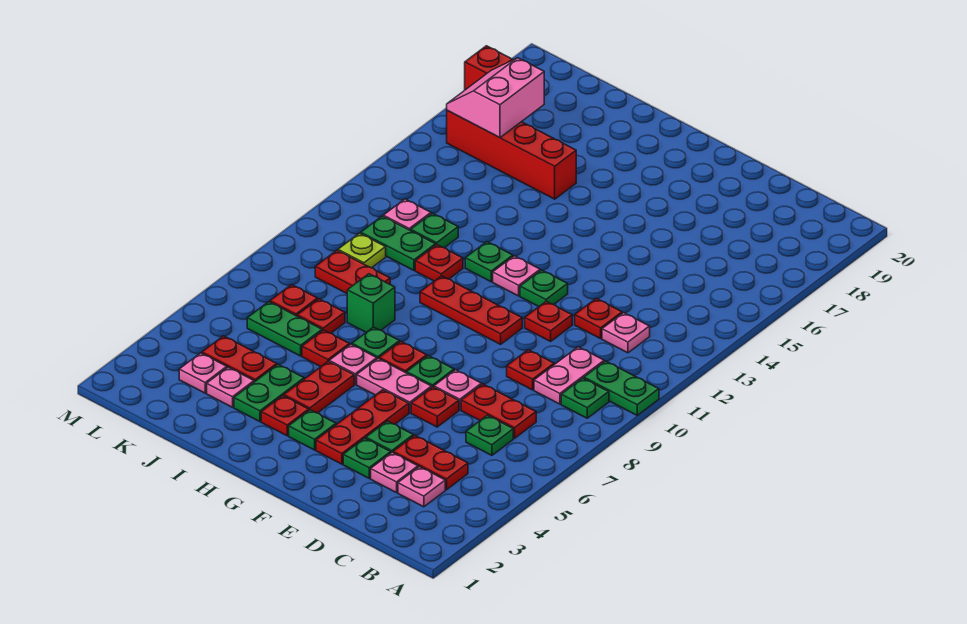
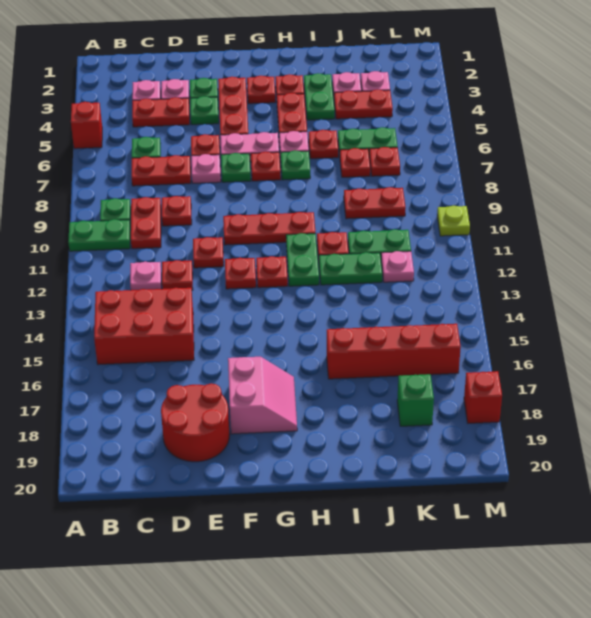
none -> red 1x1 brick [71,102,102,149]
none -> red 2x3 brick [94,288,194,365]
pink 1x2 plate [534,347,604,404] -> red 1x2 plate [131,197,161,249]
none -> red 2x2 round brick [161,384,230,462]
green 1x1 plate [520,270,568,307] -> red 1x1 plate [225,258,256,289]
green 1x1 plate [289,410,336,450] -> red 1x1 plate [247,76,275,104]
pink 1x1 plate [493,256,540,296] -> red 1x1 plate [256,256,288,288]
green 1x1 plate [465,242,513,282] -> green 1x2 plate [286,233,319,286]
green 1x1 brick [347,274,395,332] -> green 1x1 brick moved to [397,374,434,426]
green 1x1 plate [411,213,458,248] -> green 1x2 plate [319,252,382,285]
lime 1x1 plate [338,233,386,268] -> lime 1x1 plate moved to [437,206,470,236]
pink 2x2 slope [447,58,544,138] -> pink 2x2 slope moved to [228,357,297,434]

